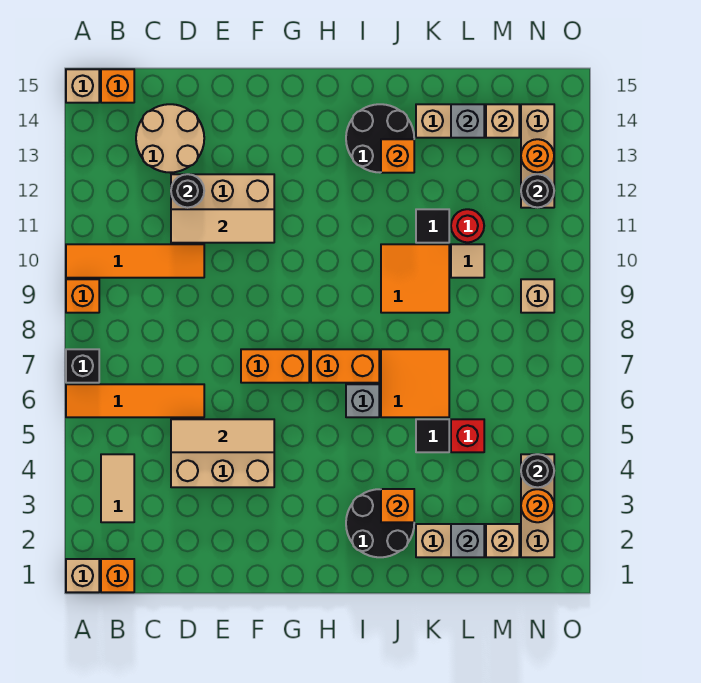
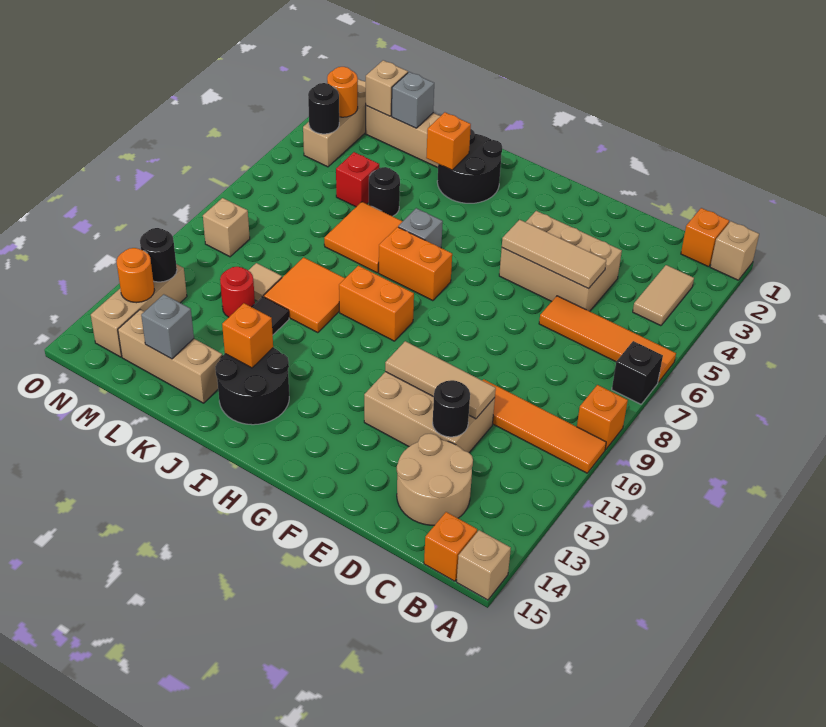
orange 1x2 brick [241,349,309,383] -> orange 1x2 brick moved to [339,266,414,341]
black 1x1 tile [416,419,449,452] -> black 1x1 round brick [369,167,400,216]
tan 1x1 brick [486,104,519,138] -> none

